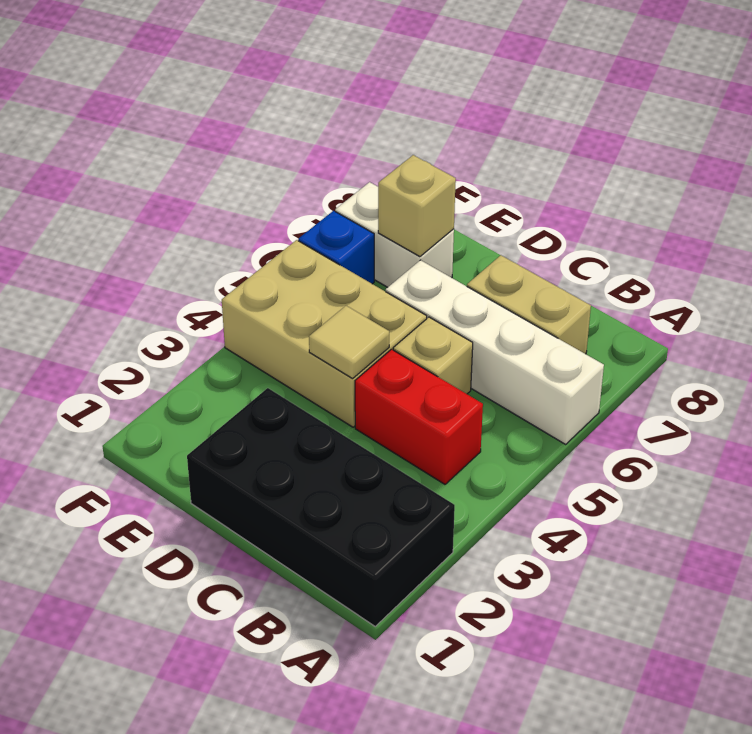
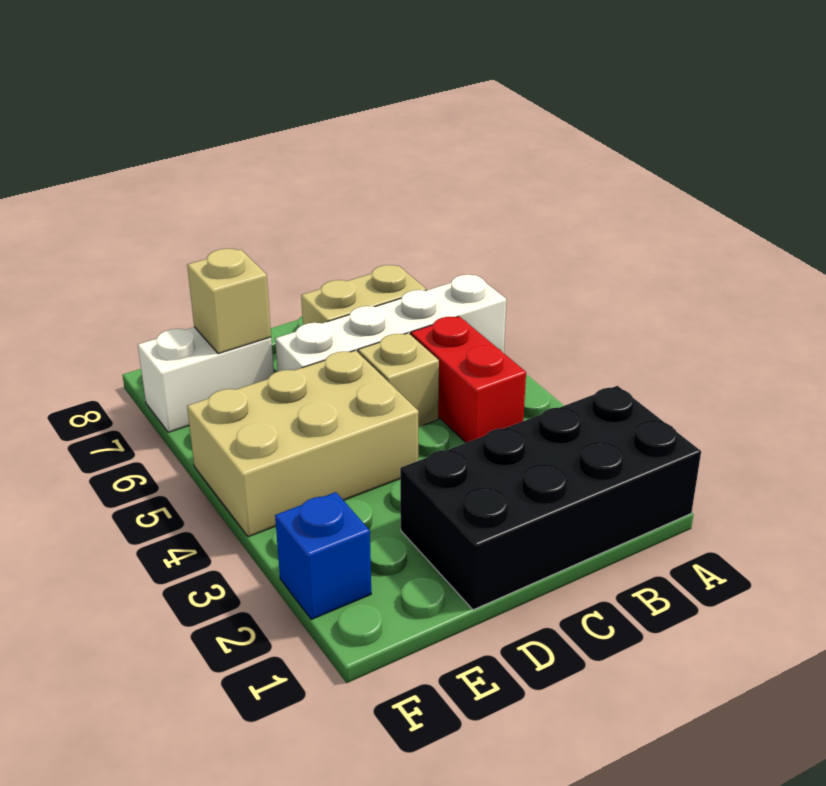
red 1x2 brick [355,349,483,484] -> red 1x2 brick turned to [411,316,526,443]
tan 1x1 tile [309,306,389,379] -> none
blue 1x1 brick [298,211,374,284] -> blue 1x1 brick moved to [275,492,371,619]

